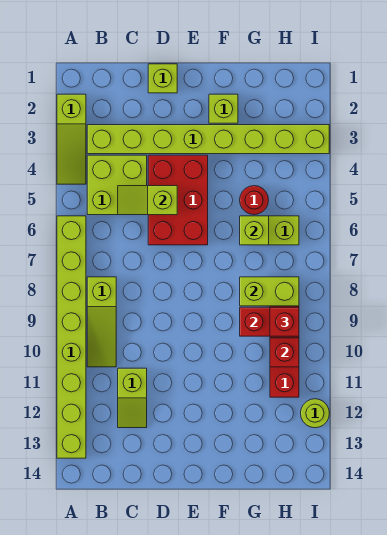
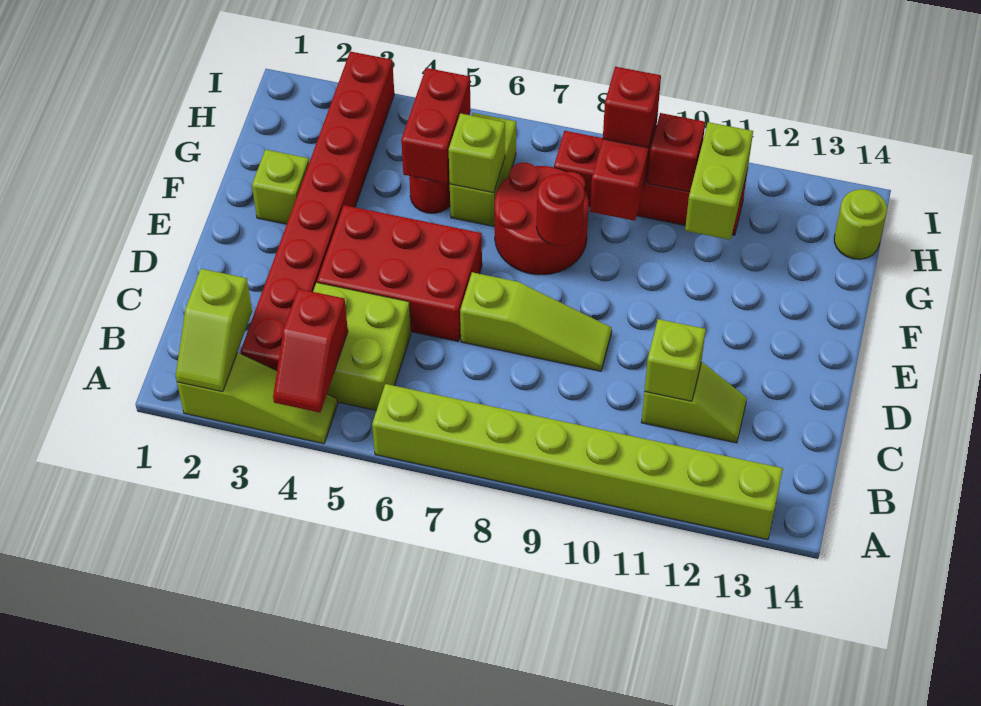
none -> red 1x2 slope [273,289,348,412]
lime 1x8 brick [87,125,329,154] -> red 1x8 brick [241,52,394,370]
lime 1x3 slope [87,277,116,367] -> lime 1x3 slope moved to [460,272,612,371]
lime 1x2 slope [118,186,177,215] -> lime 1x2 slope moved to [176,269,252,392]
lime 1x1 brick [148,64,177,93] -> lime 1x1 brick moved to [644,319,706,401]
none -> red 2x2 round brick [495,163,589,275]
none -> red 1x1 round brick [537,174,584,246]
none -> red 1x2 brick [401,68,471,183]
lime 1x2 brick [240,277,299,306] -> lime 1x2 brick moved to [685,122,753,240]
lime 1x1 round brick [301,399,329,428] -> lime 1x1 round brick moved to [834,189,887,259]

